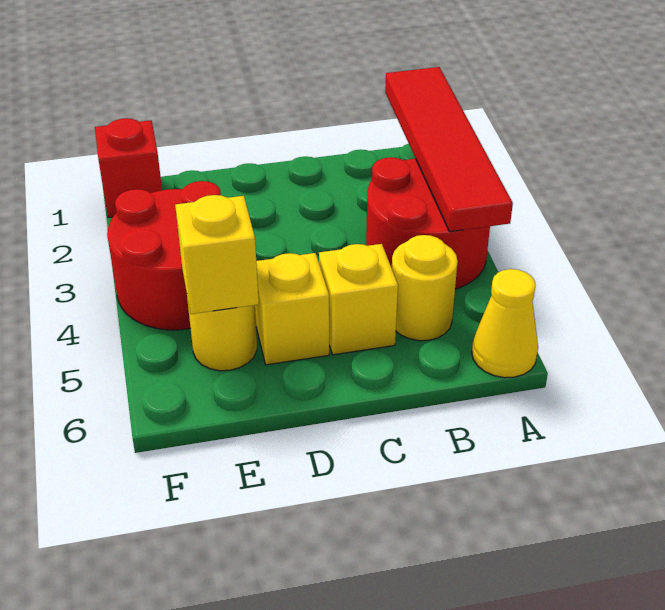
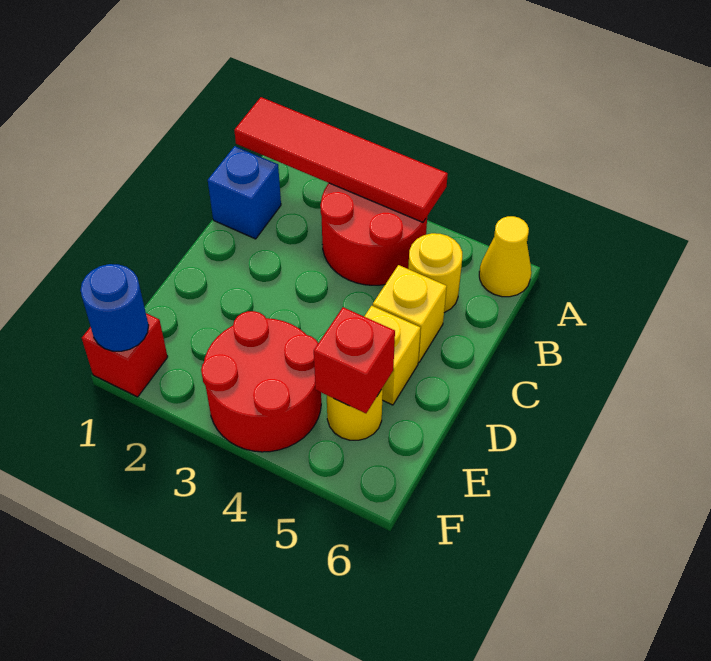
none -> blue 1x1 brick [208,146,281,239]
yellow 1x1 brick [175,195,259,314] -> red 1x1 brick [314,307,395,413]
none -> blue 1x1 round brick [81,264,149,351]

